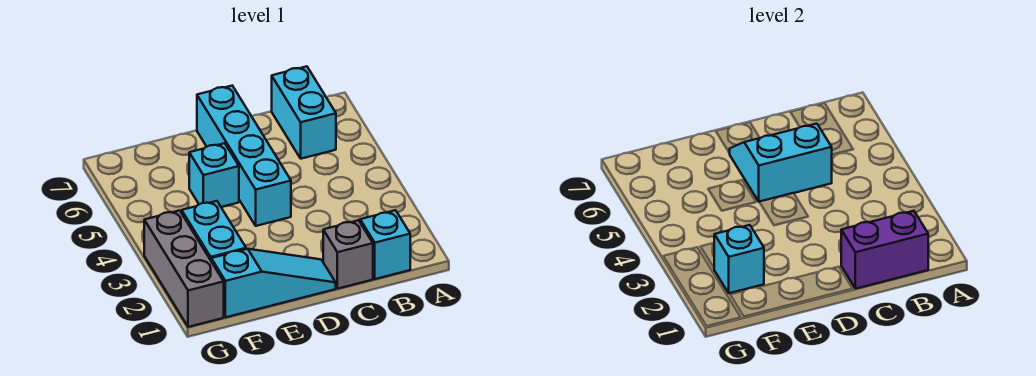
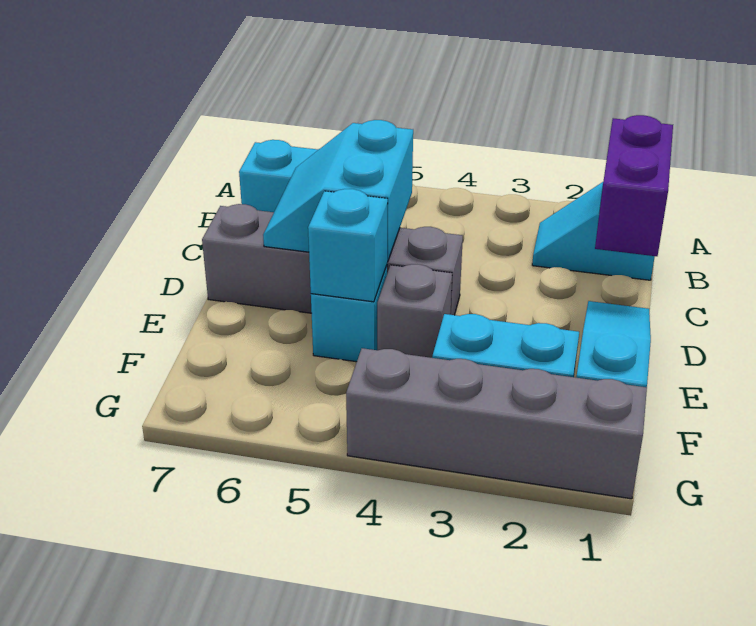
grey 1x1 brick [323,220,373,289] -> grey 1x1 brick moved to [377,264,452,358]
cyan 1x4 brick [197,86,291,226] -> grey 1x4 brick [202,204,463,315]
cyan 1x1 brick [714,225,764,293] -> cyan 1x1 brick moved to [308,189,388,302]
grey 1x3 brick [144,211,224,327] -> grey 1x4 brick [346,348,647,499]

